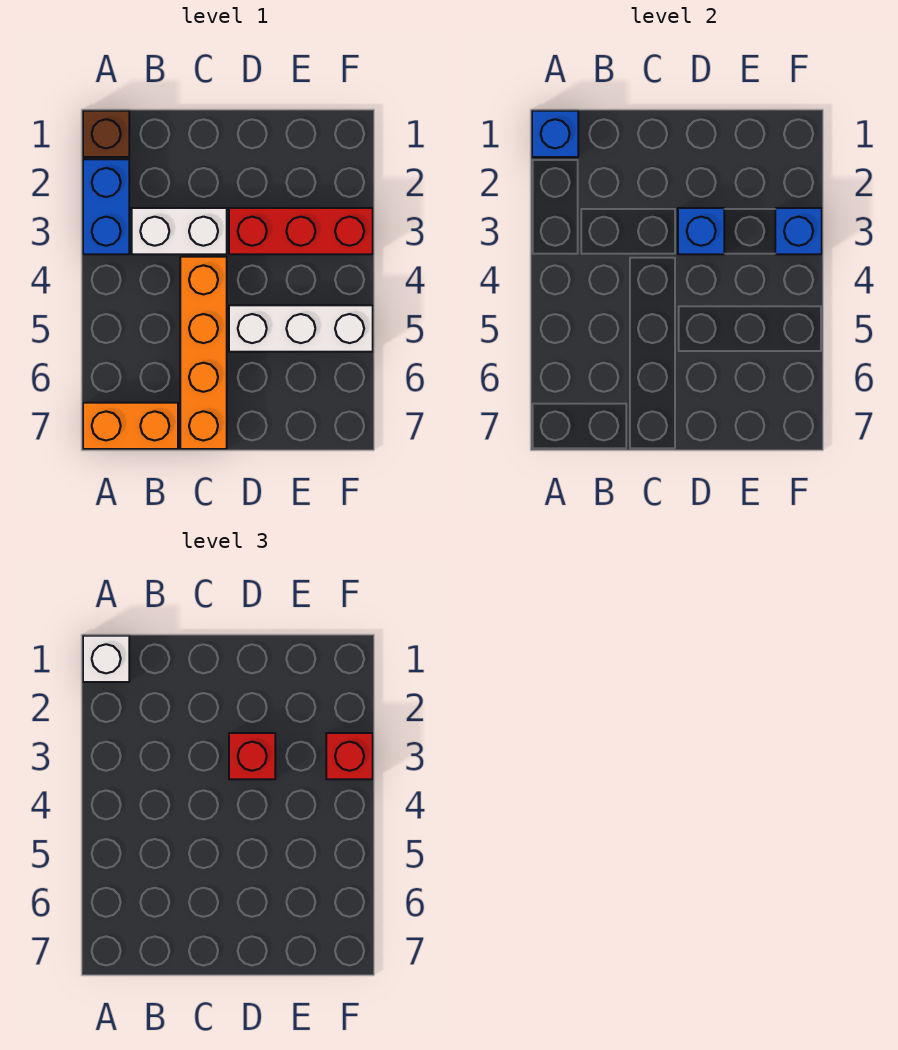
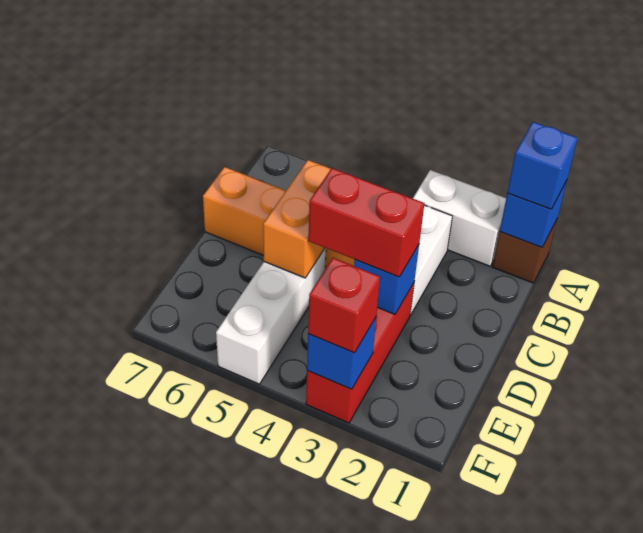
white 1x1 brick [83,636,129,682] -> blue 1x1 brick [507,122,577,209]
blue 1x2 brick [83,159,129,254] -> white 1x2 brick [413,170,506,266]
orange 1x2 brick [83,403,178,449] -> orange 1x2 brick moved to [263,160,331,278]
red 1x1 brick [229,733,275,779] -> red 1x2 brick [308,168,424,277]

